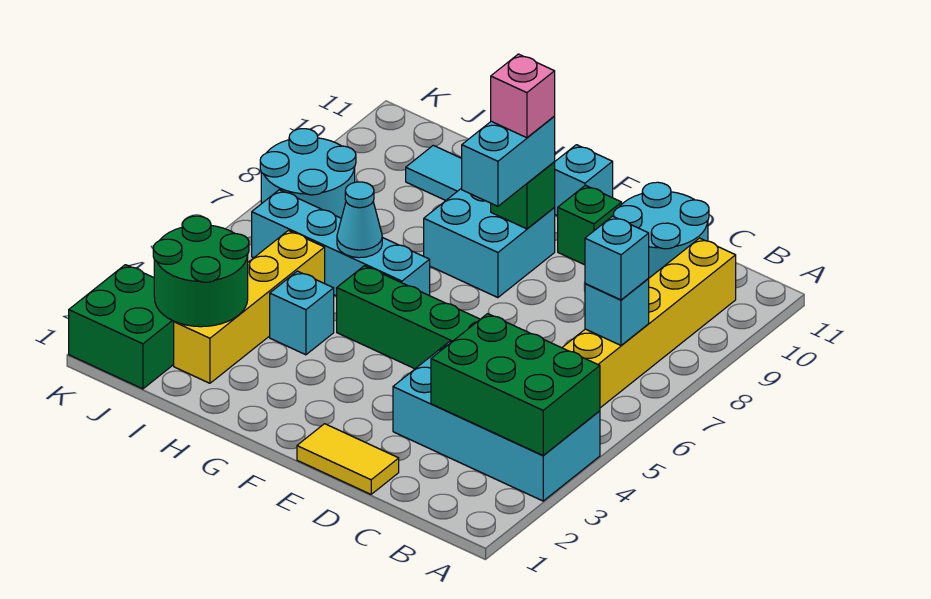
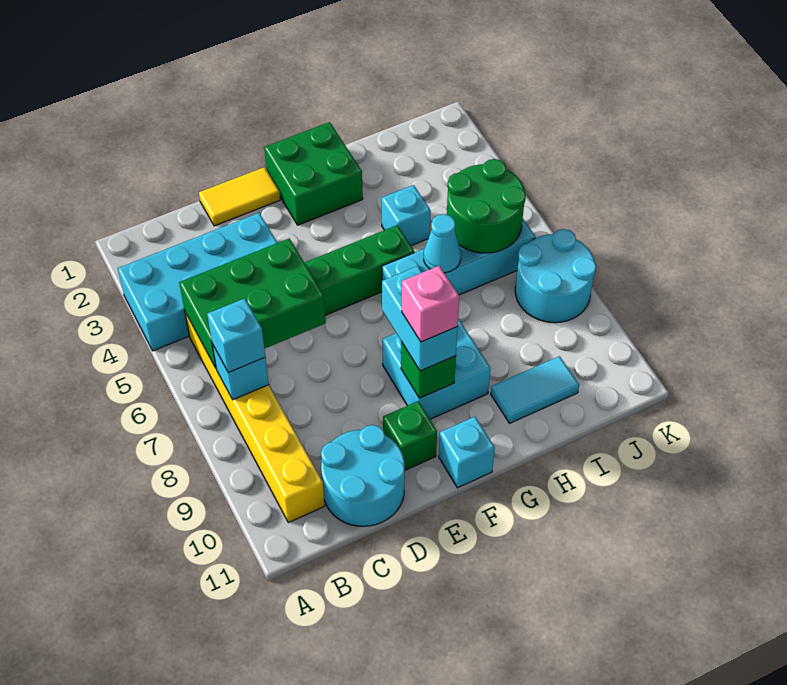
green 2x3 brick [431,314,600,455] -> green 2x3 brick moved to [179,238,325,368]
yellow 1x4 brick [174,230,325,383] -> none
green 2x2 round brick [153,216,249,327] -> green 2x2 round brick moved to [447,159,526,253]
green 2x2 brick [69,265,174,389] -> green 2x2 brick moved to [264,122,363,225]

